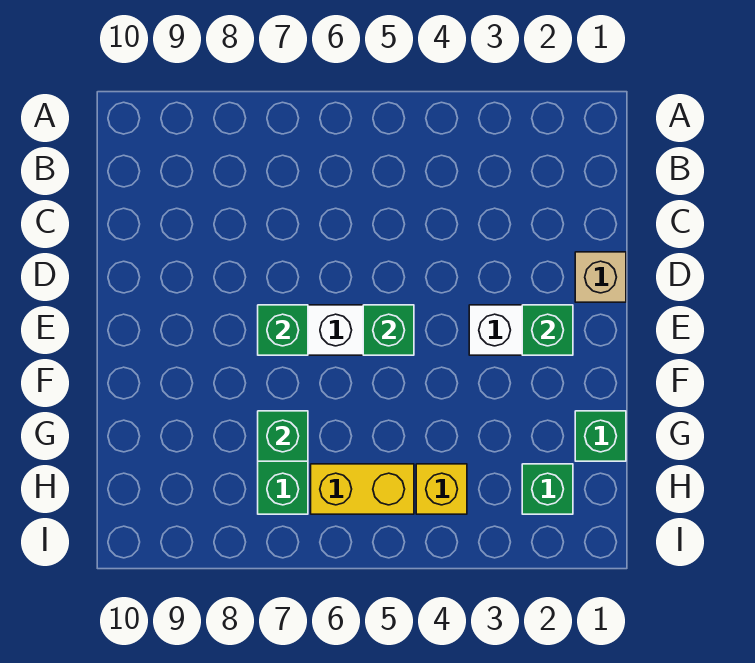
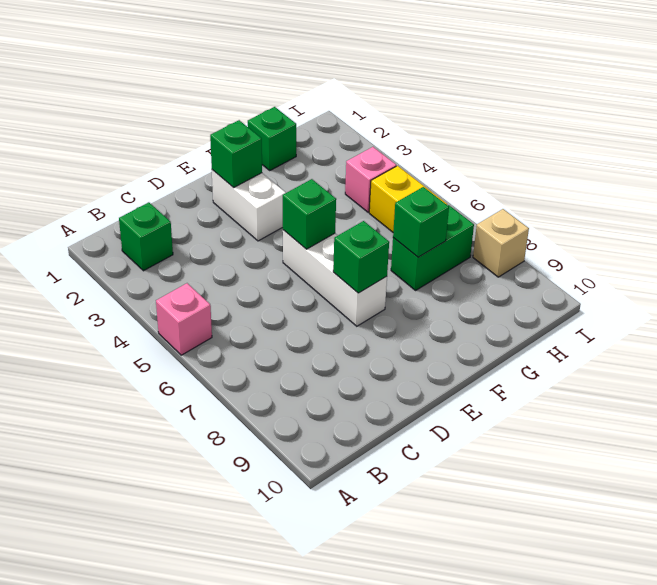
none -> pink 1x1 brick [156,283,212,355]
tan 1x1 brick [575,252,626,302] -> tan 1x1 brick moved to [473,209,529,277]
green 1x1 brick [522,464,573,514] -> green 1x1 brick moved to [119,202,173,271]
yellow 1x1 brick [416,464,467,514] -> pink 1x1 brick [345,147,396,212]

